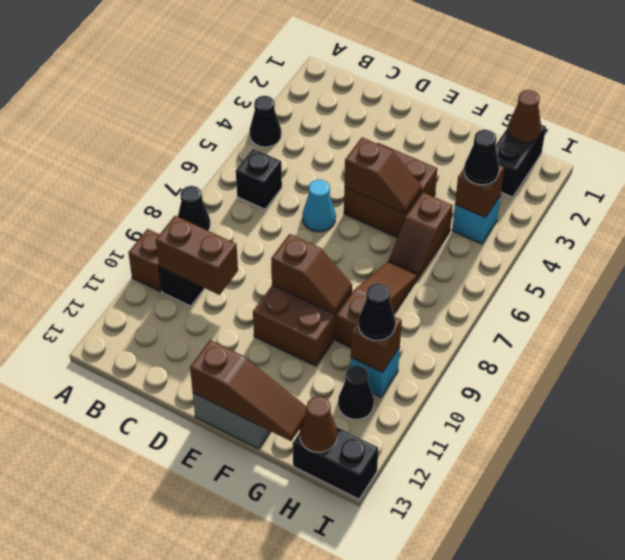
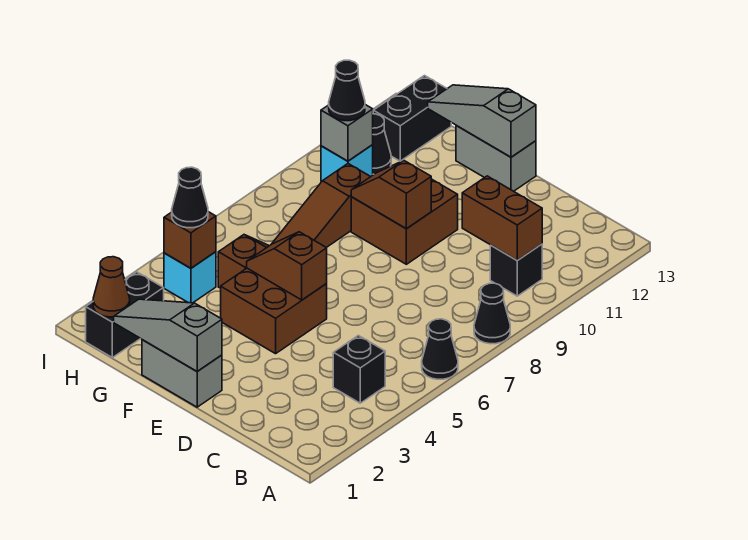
black 1x1 cone [250,96,281,147] -> black 1x1 cone moved to [422,319,458,379]
brown 1x1 brick [128,229,162,292] -> none
black 1x1 brick [236,149,282,209] -> black 1x1 brick moved to [333,335,385,403]
cyan 1x1 cone [303,180,336,232] -> none
none -> grey 1x2 brick [142,340,222,407]
none -> grey 1x3 slope [114,299,222,371]
brown 1x3 slope [190,340,307,441] -> grey 1x3 slope [428,85,536,157]
brown 1x1 brick [351,317,402,372] -> grey 1x1 brick [321,105,373,161]
black 1x2 brick [293,427,378,499] -> black 1x2 brick turned to [373,76,451,161]
brown 1x1 cone [300,396,337,452] -> none

